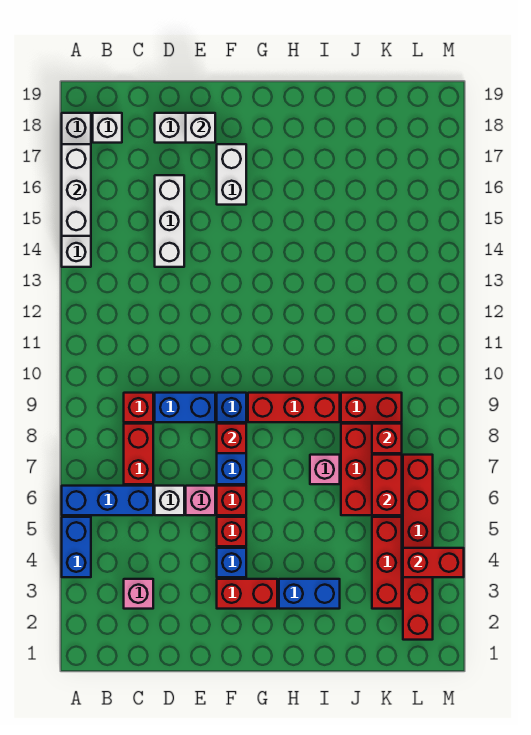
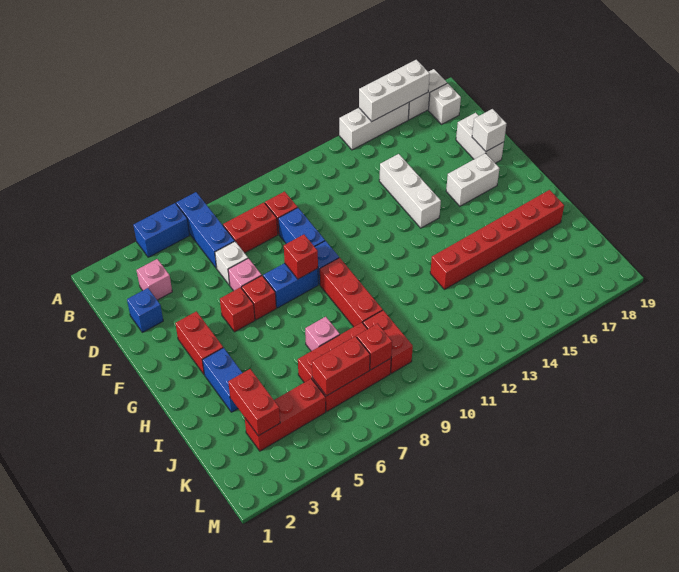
white 1x3 brick [155,175,184,267] -> white 1x3 brick turned to [379,154,441,228]
blue 1x1 brick [217,548,246,577] -> blue 1x1 brick moved to [127,288,163,332]
red 1x6 brick [403,455,433,640] -> red 1x6 brick moved to [430,190,564,289]
red 1x2 brick [403,548,464,577] -> red 1x2 brick moved to [228,369,280,436]

